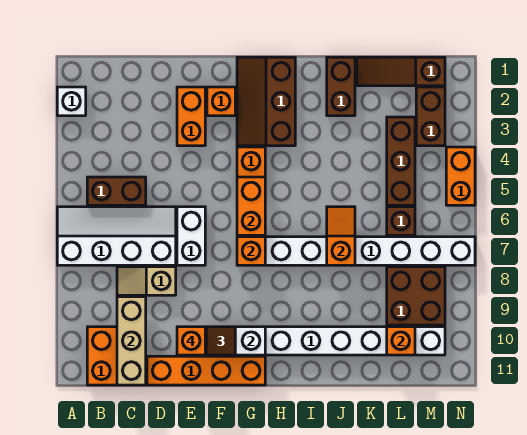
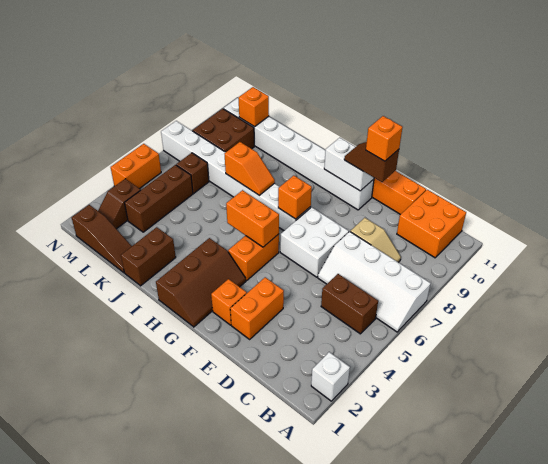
tan 1x3 brick [117,297,146,385] -> none
white 1x2 brick [177,207,205,265] -> white 2x2 brick [280,207,349,277]
orange 1x2 brick [237,177,265,235] -> orange 1x2 brick turned to [226,190,279,247]
orange 1x2 slope [327,207,355,265] -> orange 1x2 slope turned to [225,142,275,196]
brown 1x2 brick [416,87,445,146] -> brown 1x2 slope [98,179,141,229]

